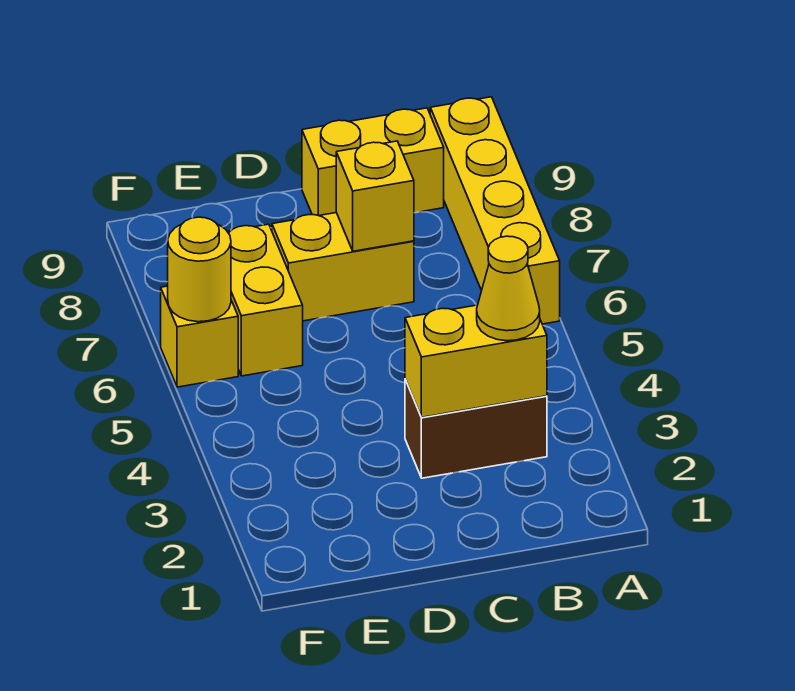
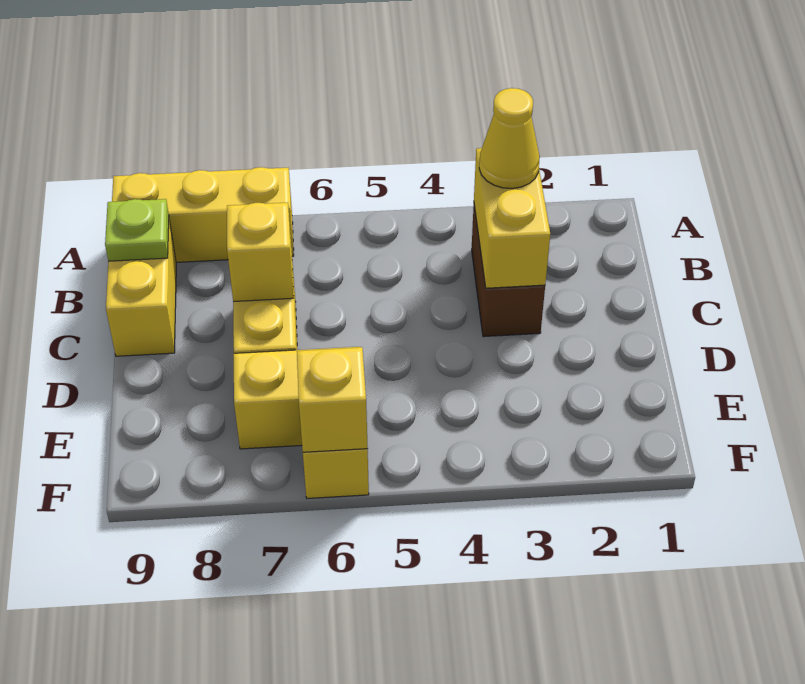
yellow 1x4 brick [430,97,560,324] -> yellow 1x3 brick [112,167,294,262]
none -> lime 1x1 plate [105,199,169,261]
yellow 1x1 round brick [168,217,231,322] -> yellow 1x1 brick [297,347,368,452]

